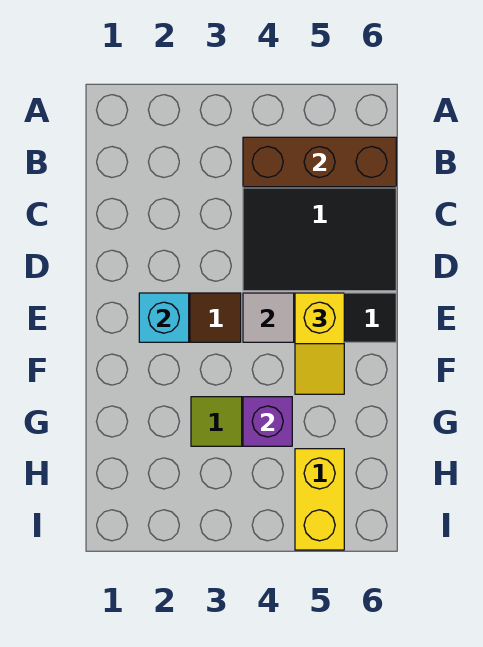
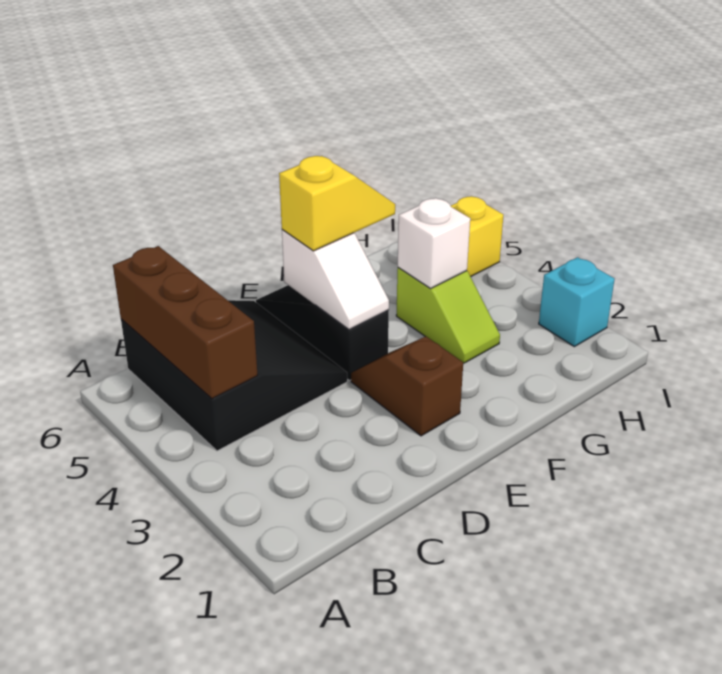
cyan 1x1 brick [139,293,189,342] -> cyan 1x1 brick moved to [539,257,615,347]
purple 1x1 brick [243,397,292,446] -> white 1x1 brick [398,198,470,288]

